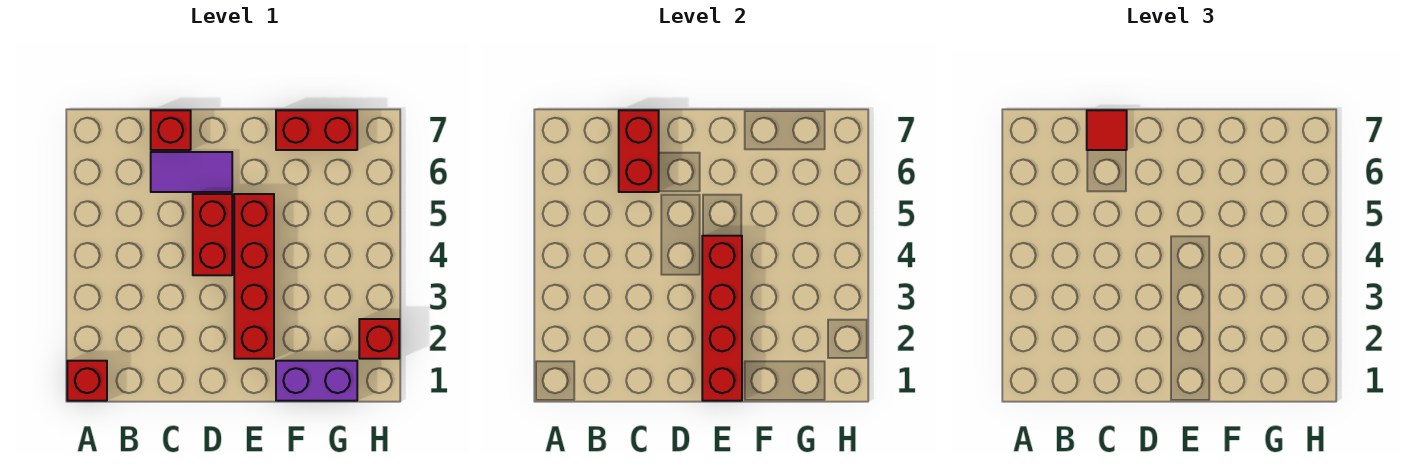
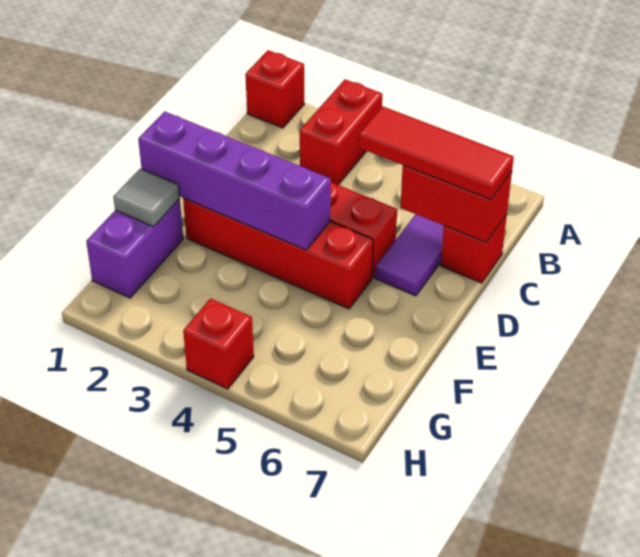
red 1x1 tile [1087,110,1127,150] -> red 1x3 tile [359,106,514,200]
red 1x4 brick [702,236,742,401] -> purple 1x4 brick [138,111,331,250]
none -> grey 1x1 tile [113,169,180,227]
red 1x2 brick [276,110,357,150] -> red 1x2 brick moved to [300,79,382,185]
red 1x1 brick [359,319,399,359] -> red 1x1 brick moved to [183,299,254,389]

